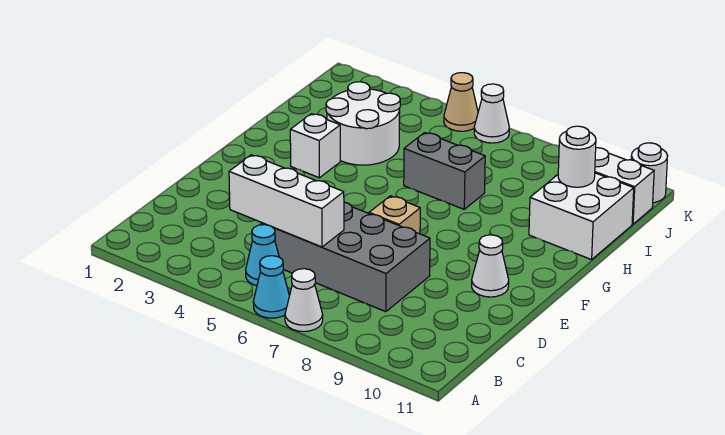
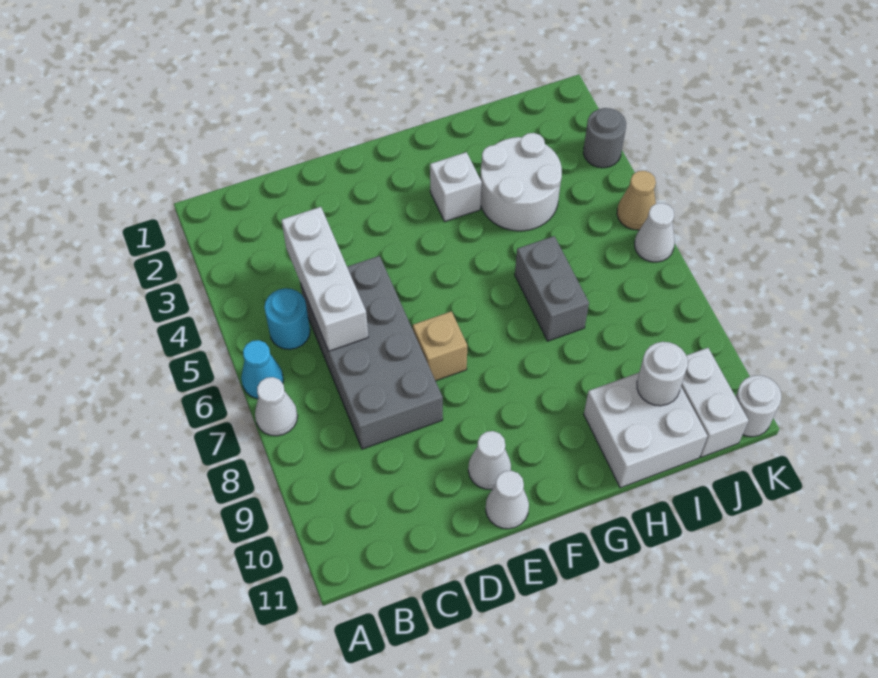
cyan 1x1 cone [246,225,279,286] -> cyan 1x1 round brick [264,288,310,349]
none -> white 1x1 cone [486,471,529,529]
none -> grey 1x1 round brick [583,108,626,168]

